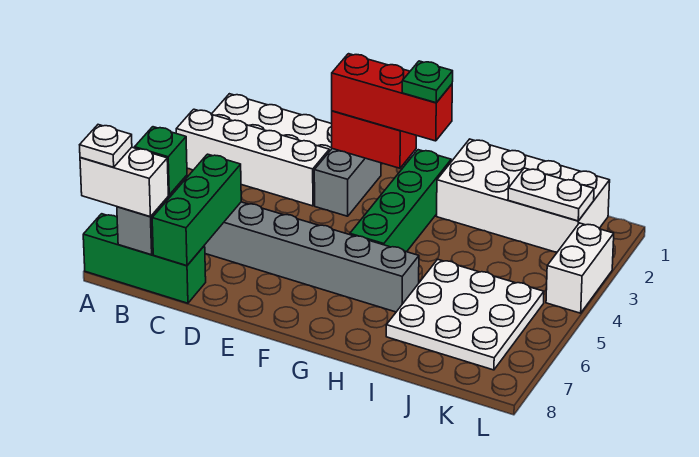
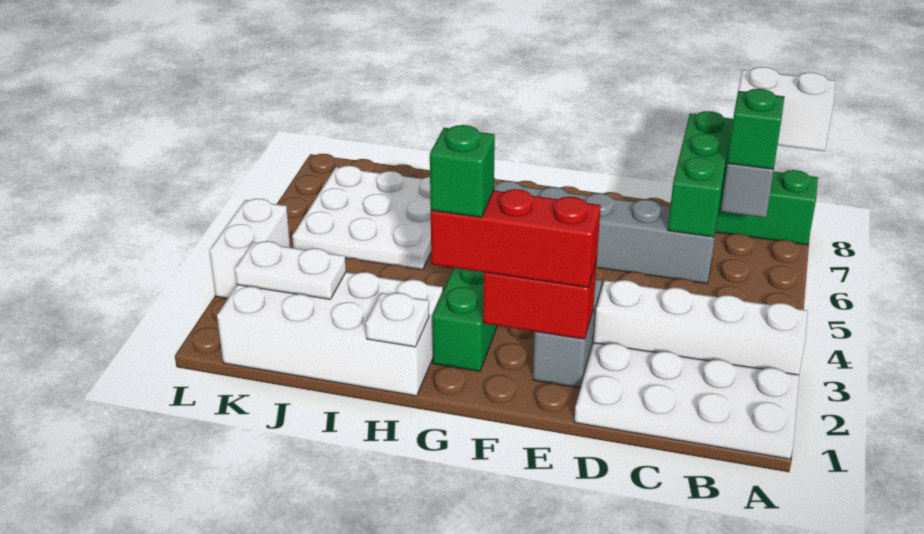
white 1x1 plate [80,125,132,167] -> white 1x1 plate moved to [366,293,429,347]
green 1x1 plate [402,61,453,103] -> green 1x1 brick [430,125,495,217]

